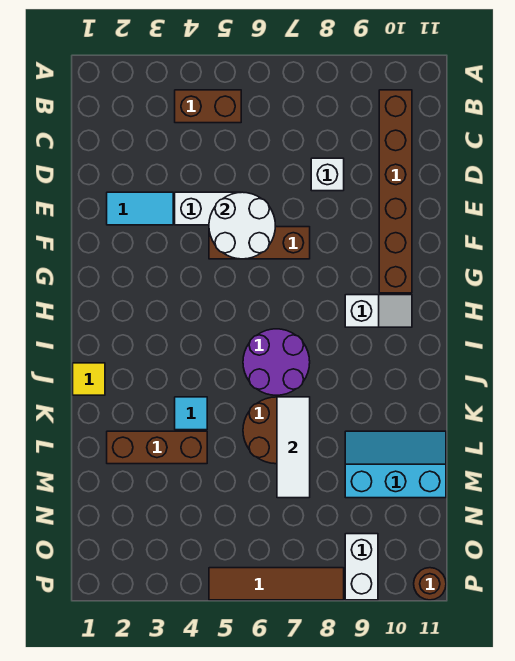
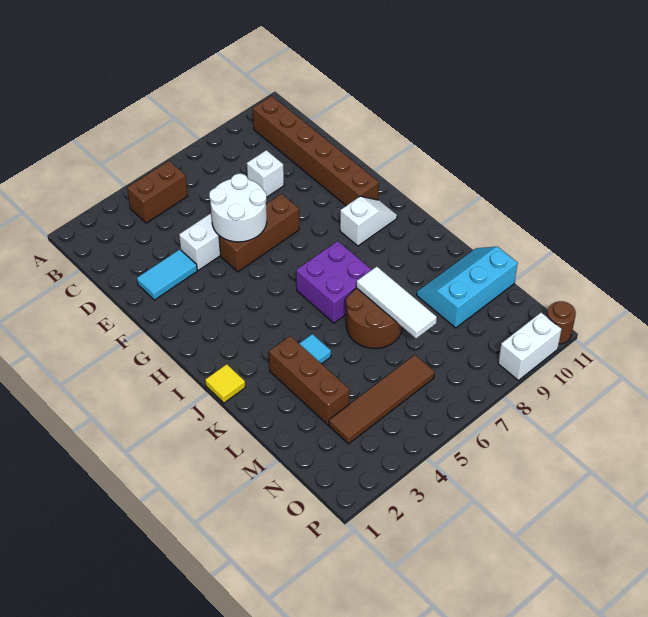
purple 2x2 round brick [243,329,310,395] -> purple 2x2 brick [296,241,372,323]
brown 1x3 brick [107,431,207,464] -> brown 1x3 brick turned to [269,336,350,425]
white 1x2 brick [345,534,378,600] -> white 1x2 brick turned to [498,313,562,380]
brown 1x4 tile [209,568,344,600] -> brown 1x4 tile moved to [329,355,435,444]

